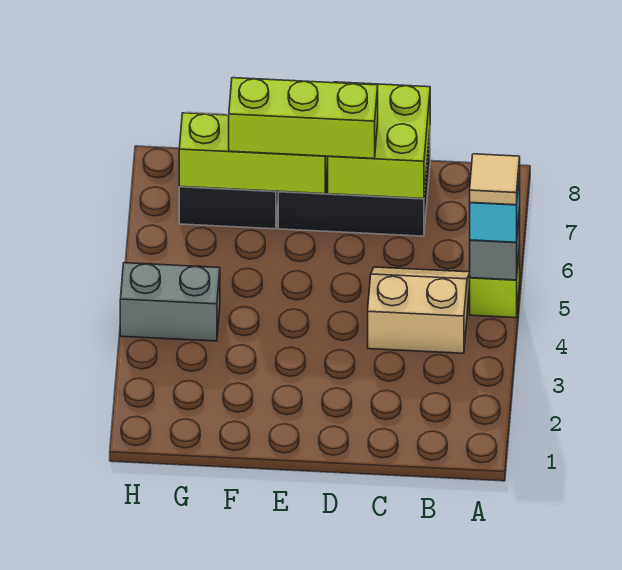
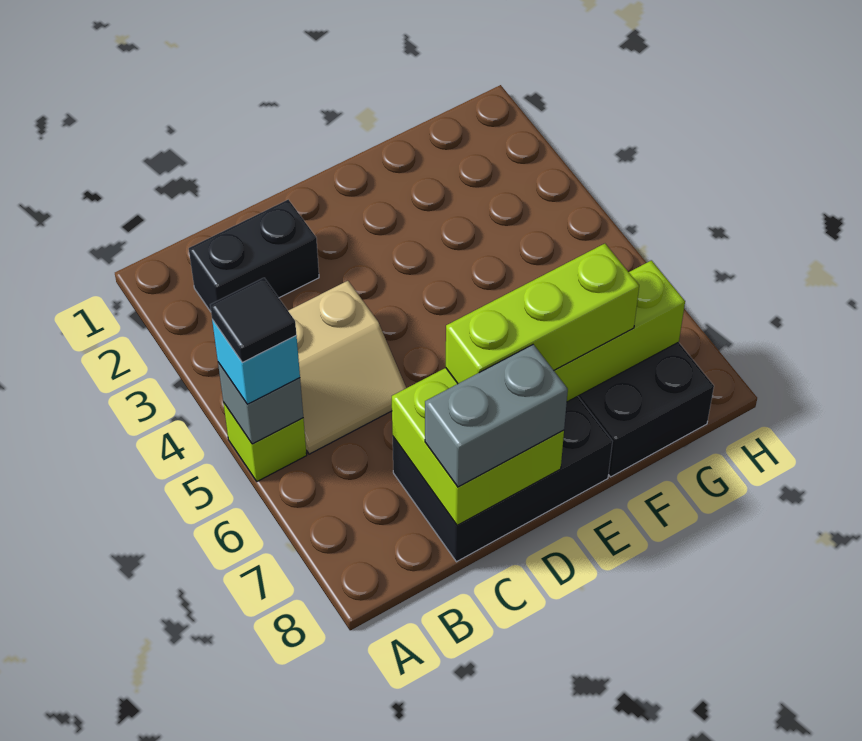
tan 1x1 tile [470,154,520,205] -> black 1x1 tile [210,278,296,362]
none -> black 1x2 brick [189,200,319,312]
grey 1x2 brick [120,263,220,341] -> grey 1x2 brick moved to [425,344,568,487]

